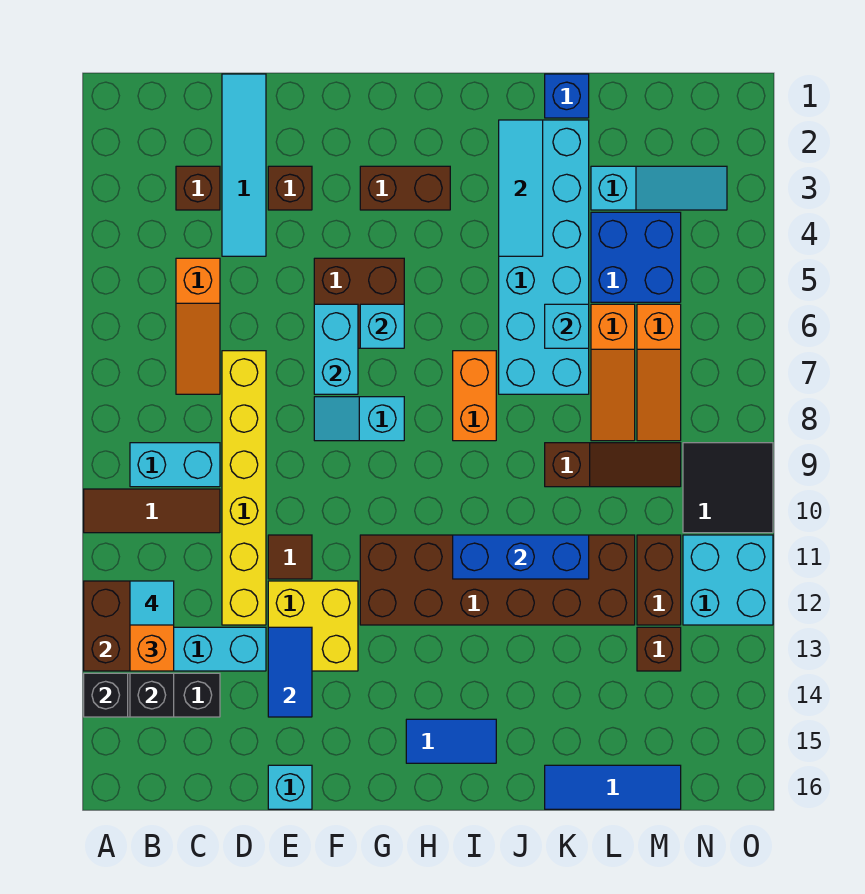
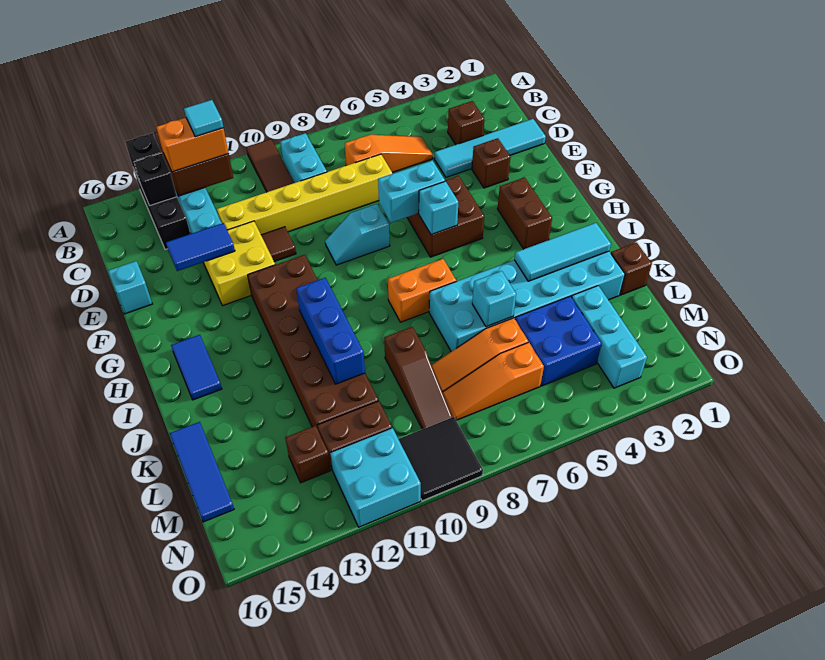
orange 1x3 slope [176,258,220,394] -> orange 1x3 slope turned to [345,135,433,173]
cyan 1x2 slope [314,397,404,441] -> cyan 1x2 slope turned to [325,204,390,265]
blue 1x1 brick [545,74,589,118] -> brown 1x1 brick [611,243,652,295]
cyan 1x3 slope [591,166,727,210] -> cyan 1x3 brick [572,286,647,388]

